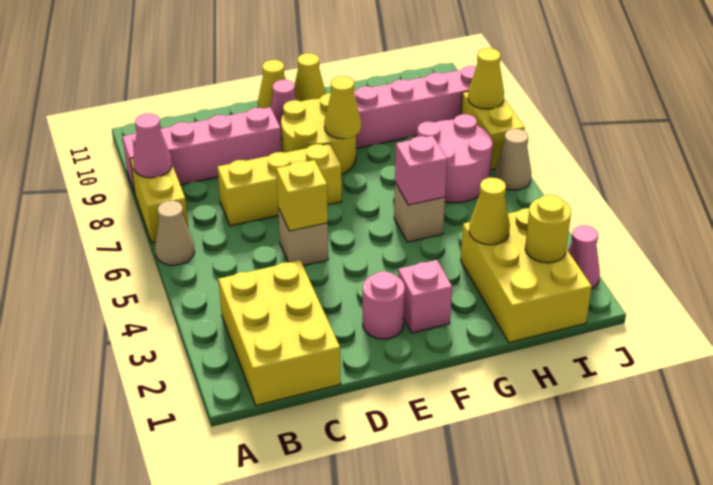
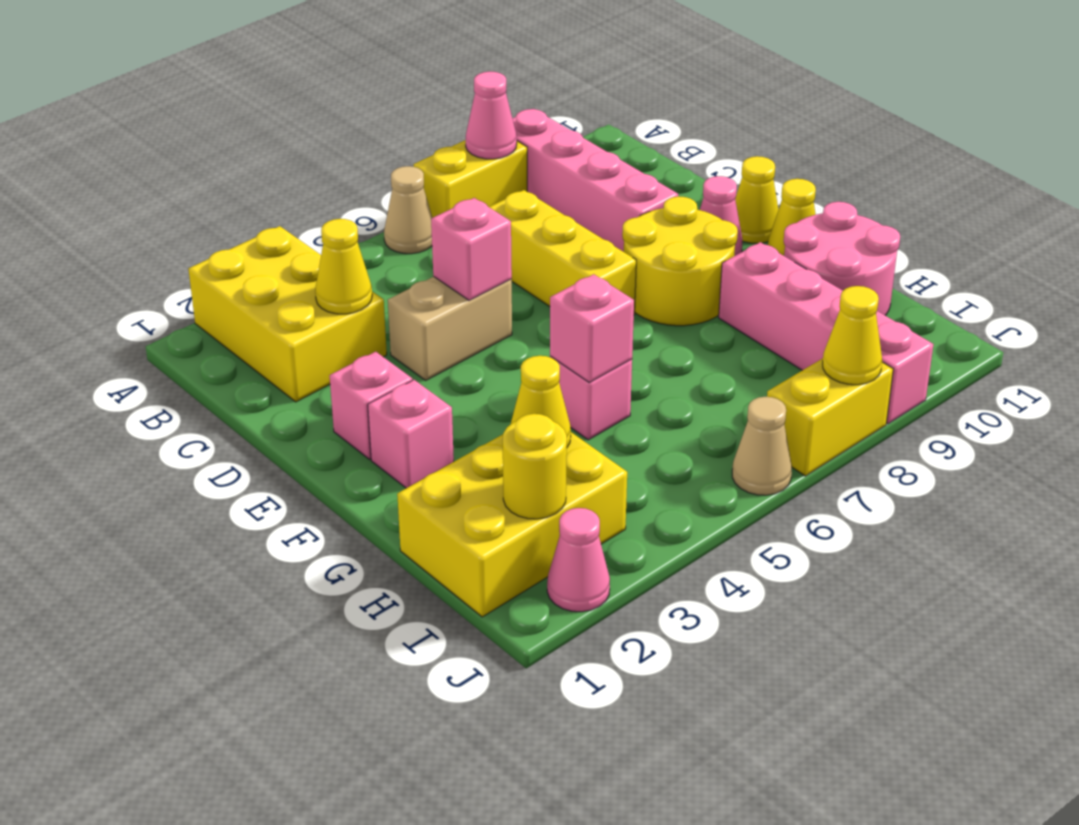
yellow 2x3 brick [218,260,341,405] -> yellow 2x3 brick turned to [189,226,387,402]
tan 1x1 brick [278,208,328,266] -> tan 1x2 brick [388,277,512,380]
yellow 1x1 brick [276,160,328,231] -> pink 1x1 brick [431,198,512,300]
pink 1x1 round brick [363,272,405,339] -> pink 1x1 brick [330,352,412,459]
yellow 1x1 cone [324,76,361,139] -> yellow 1x1 cone moved to [315,219,372,314]
tan 1x1 brick [394,183,445,242] -> pink 1x1 brick [550,356,632,440]
pink 2x2 round brick [417,114,492,203] -> pink 2x2 round brick moved to [784,202,900,316]

